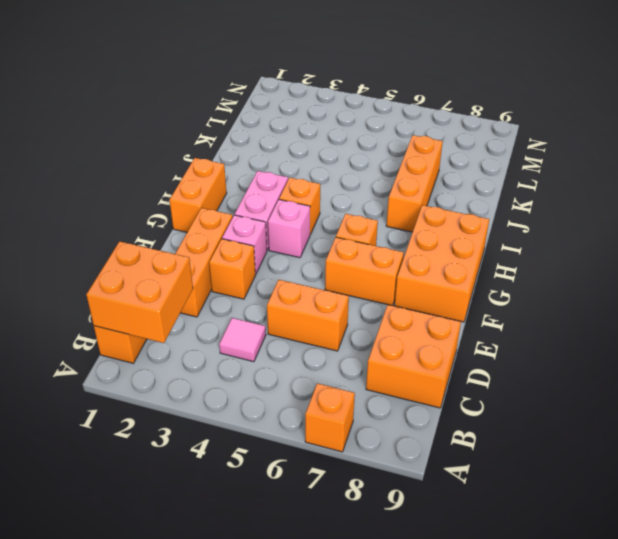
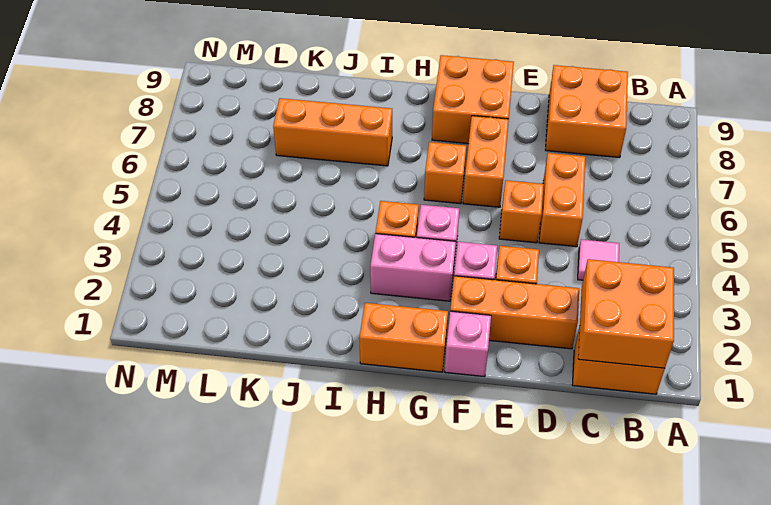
orange 1x1 brick [305,383,355,452] -> orange 1x1 brick moved to [499,180,544,243]
none -> pink 1x1 brick [445,311,491,377]
orange 2x3 brick [395,205,489,322] -> orange 2x2 brick [432,55,514,144]

